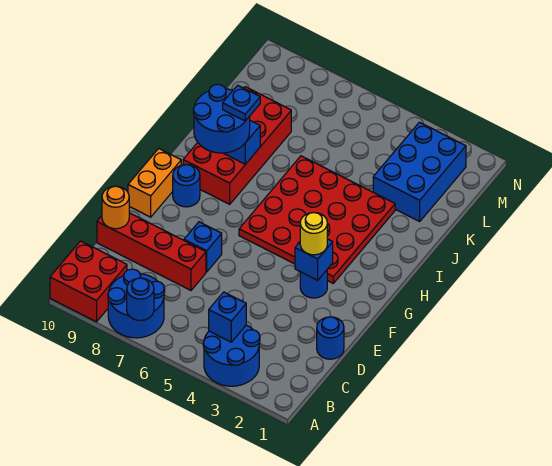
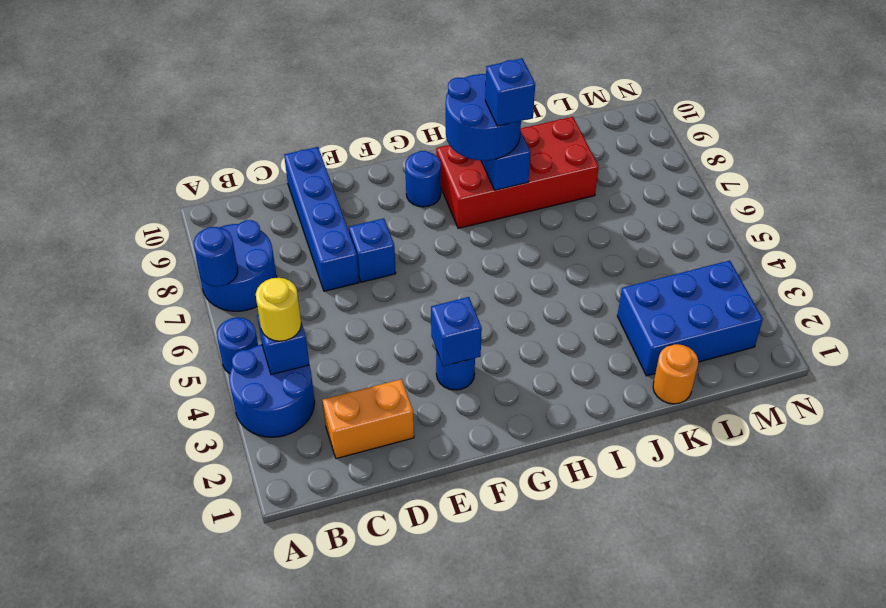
red 2x2 brick [50,241,127,322] -> none
blue 1x1 round brick [317,317,344,359] -> blue 1x1 round brick moved to [217,317,258,374]
red 1x4 brick [97,213,206,290] -> blue 1x4 brick [284,147,359,291]
orange 1x1 round brick [102,186,129,229] -> orange 1x1 round brick moved to [653,344,698,404]
yellow 1x1 round brick [300,212,327,255] -> yellow 1x1 round brick moved to [256,278,301,341]
orange 1x2 brick [128,148,181,217] -> orange 1x2 brick moved to [323,379,414,459]
red 4x4 plate [239,156,395,283] -> none
blue 1x1 plate [223,85,260,121] -> blue 1x1 brick [485,58,535,126]

